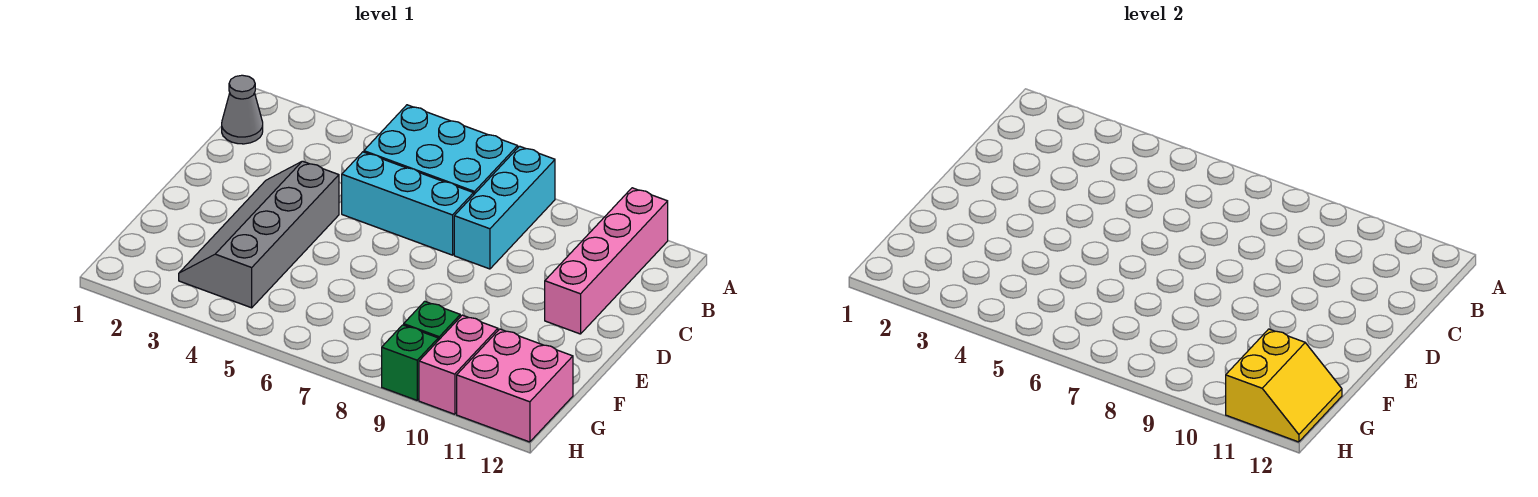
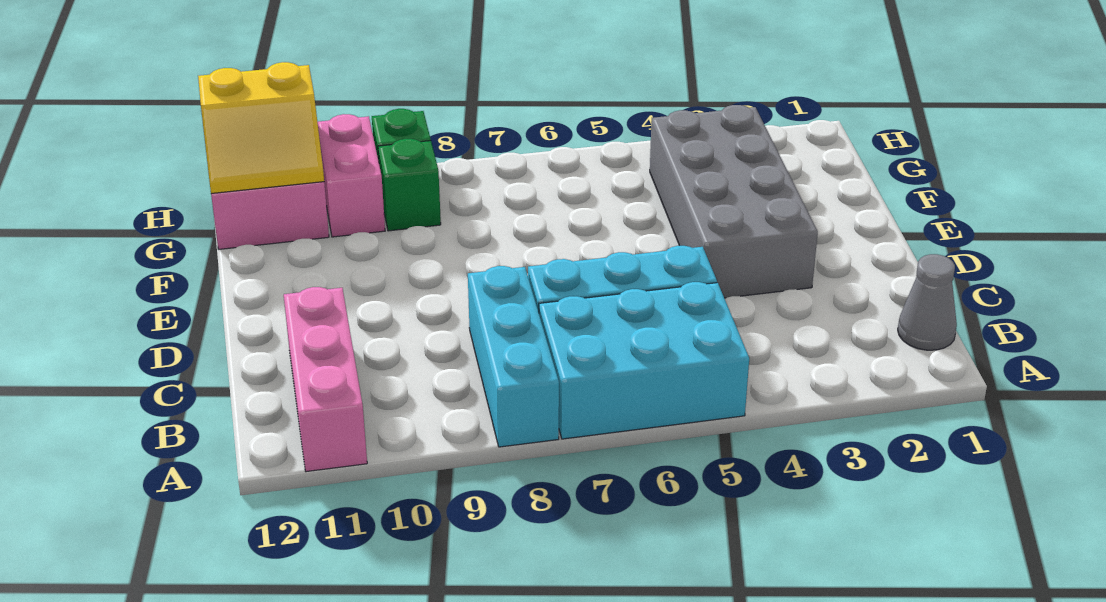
pink 1x4 brick [545,188,668,334] -> pink 1x3 brick [284,287,367,472]
grey 2x4 slope [179,161,339,308] -> grey 2x4 brick [650,105,818,298]
yellow 2x2 slope [1226,329,1342,442] -> yellow 2x2 slope turned to [198,62,324,194]

